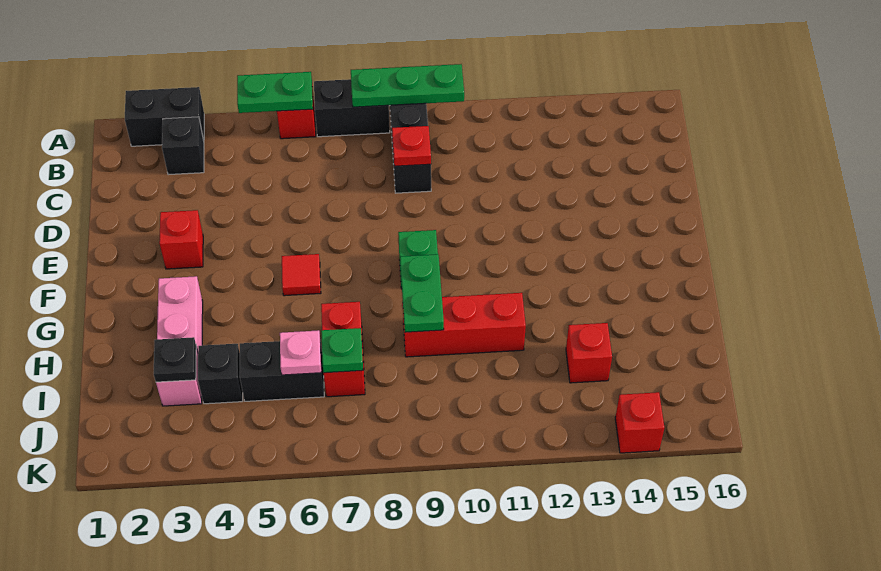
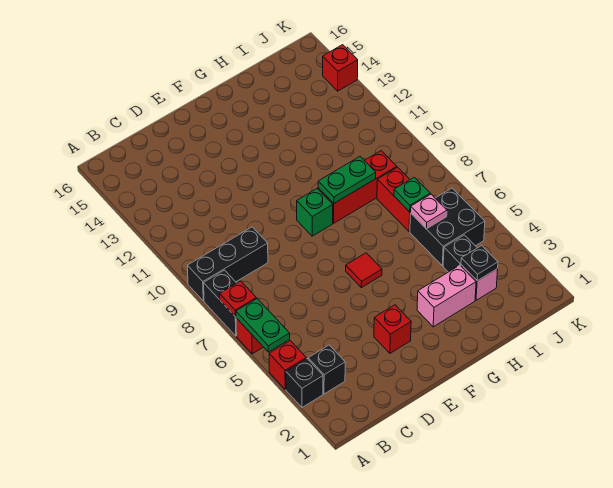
black 1x2 brick [125,87,204,146] -> black 1x1 brick [286,359,323,407]
green 1x3 plate [351,64,464,107] -> none
red 1x1 plate [392,126,431,166] -> red 1x1 plate moved to [220,281,256,317]
red 1x2 brick [321,302,365,397] -> red 1x2 brick turned to [377,167,411,232]
red 1x3 brick [403,293,526,357] -> red 1x3 brick turned to [318,151,397,223]
black 1x2 brick [240,340,324,401] -> black 2x2 brick [410,188,485,266]
red 1x1 brick [566,323,612,383] -> red 1x1 brick moved to [269,341,306,389]

